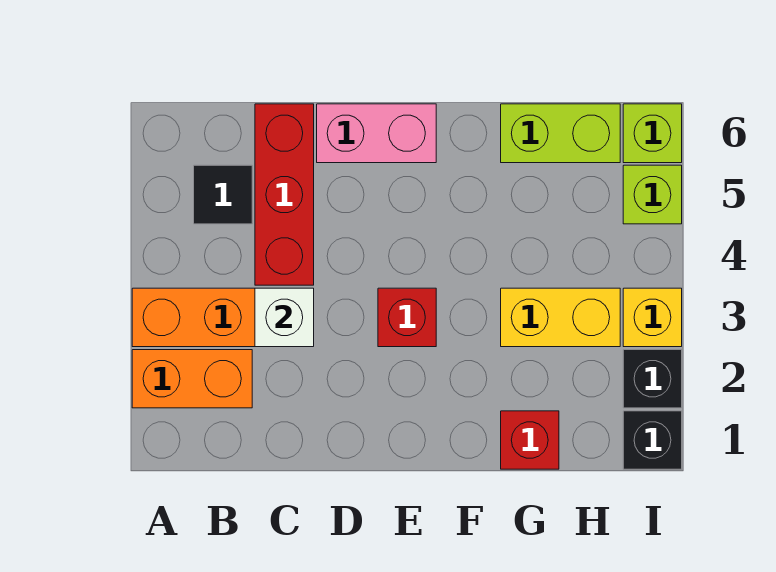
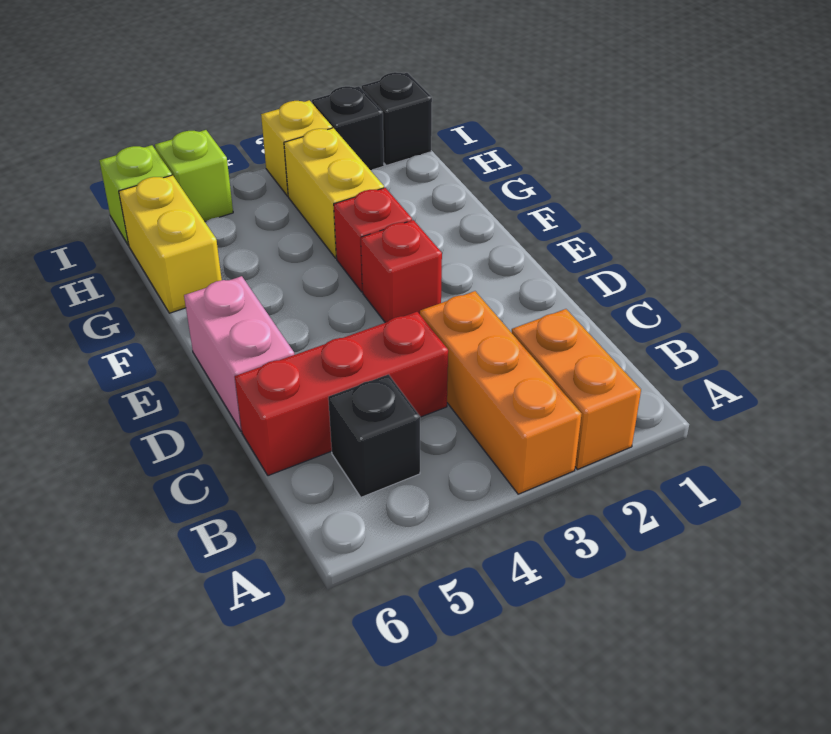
black 1x1 tile [194,165,252,224] -> black 1x1 brick [328,374,420,497]
white 1x1 brick [255,288,314,347] -> none
red 1x1 brick [501,411,559,469] -> red 1x1 brick moved to [334,188,412,292]
lime 1x2 brick [501,104,620,163] -> yellow 1x2 brick [119,175,222,313]

